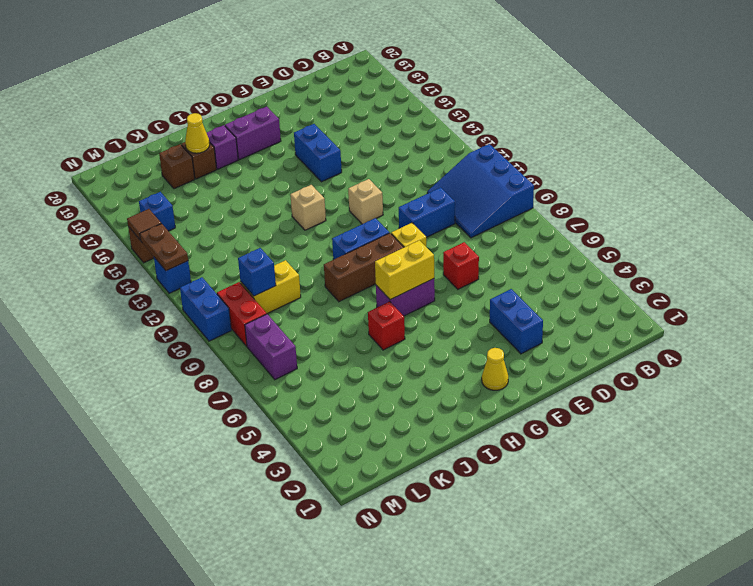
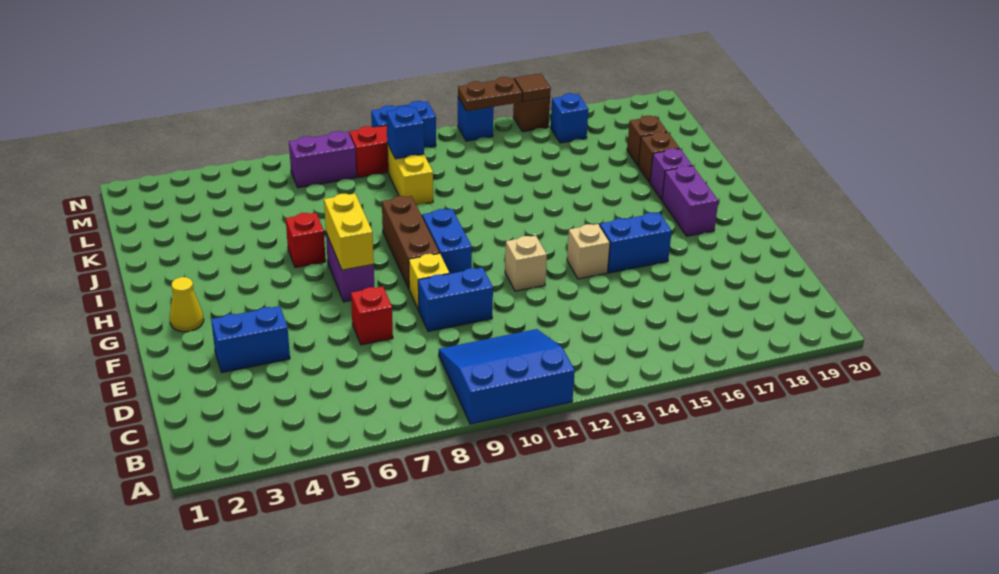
blue 1x2 brick [399,188,455,237] -> blue 1x2 brick turned to [418,268,493,331]
tan 1x1 brick [290,185,326,230] -> tan 1x1 brick moved to [567,224,610,279]
yellow 1x1 cone [185,113,210,153] -> none

